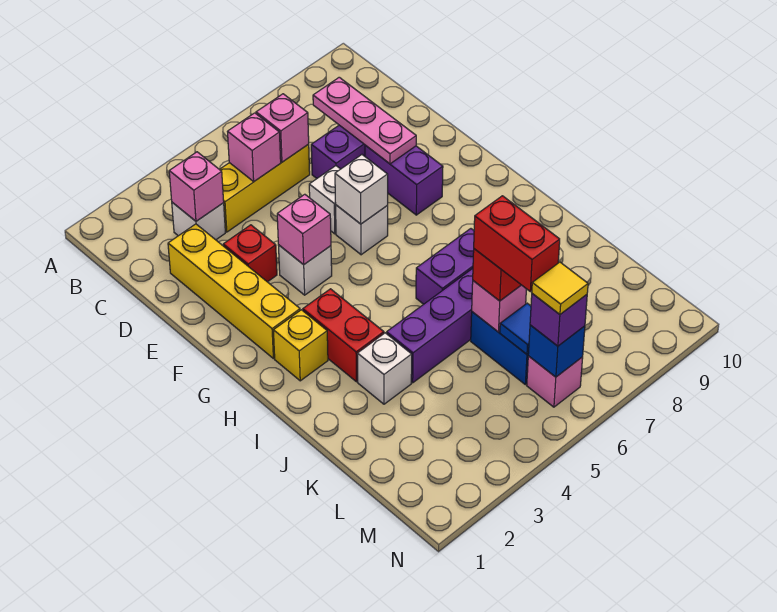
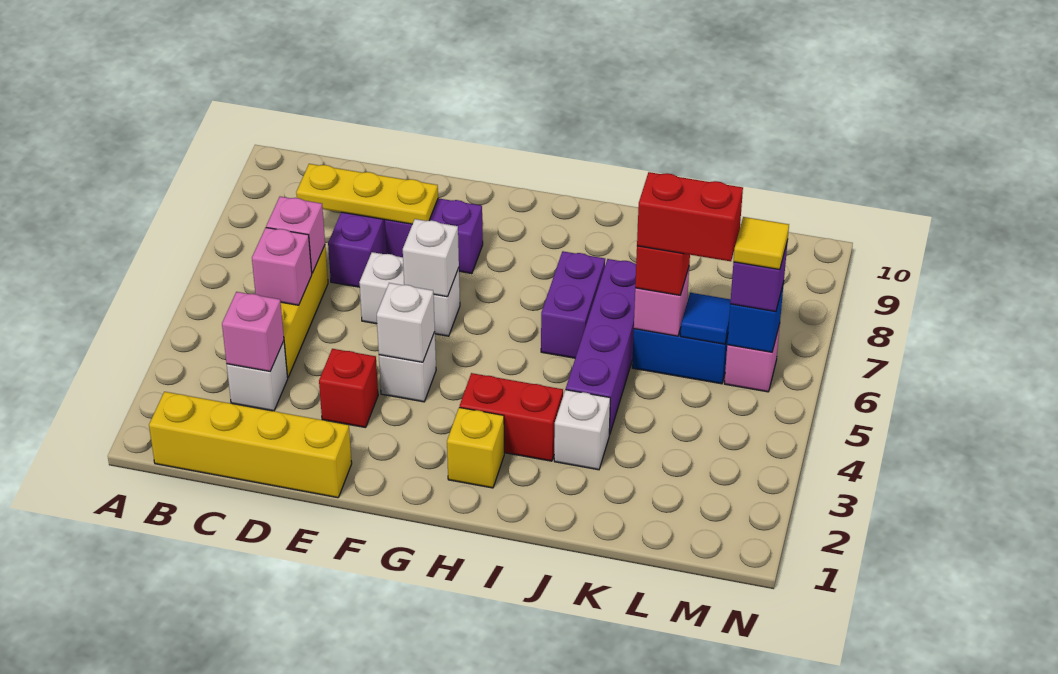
pink 1x3 plate [313,77,416,164] -> yellow 1x3 plate [296,164,438,224]
yellow 1x4 brick [168,224,300,359] -> yellow 1x4 brick moved to [149,392,352,498]
pink 1x1 brick [277,194,331,265] -> white 1x1 brick [377,283,435,362]

